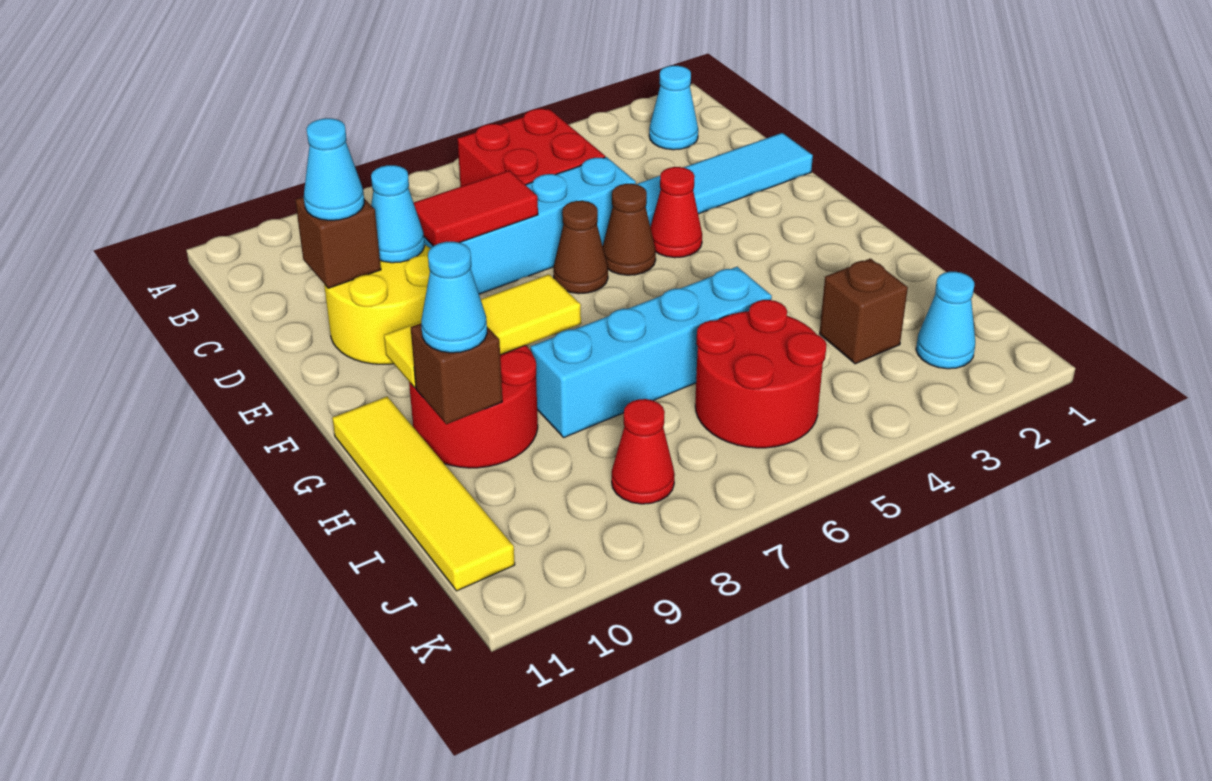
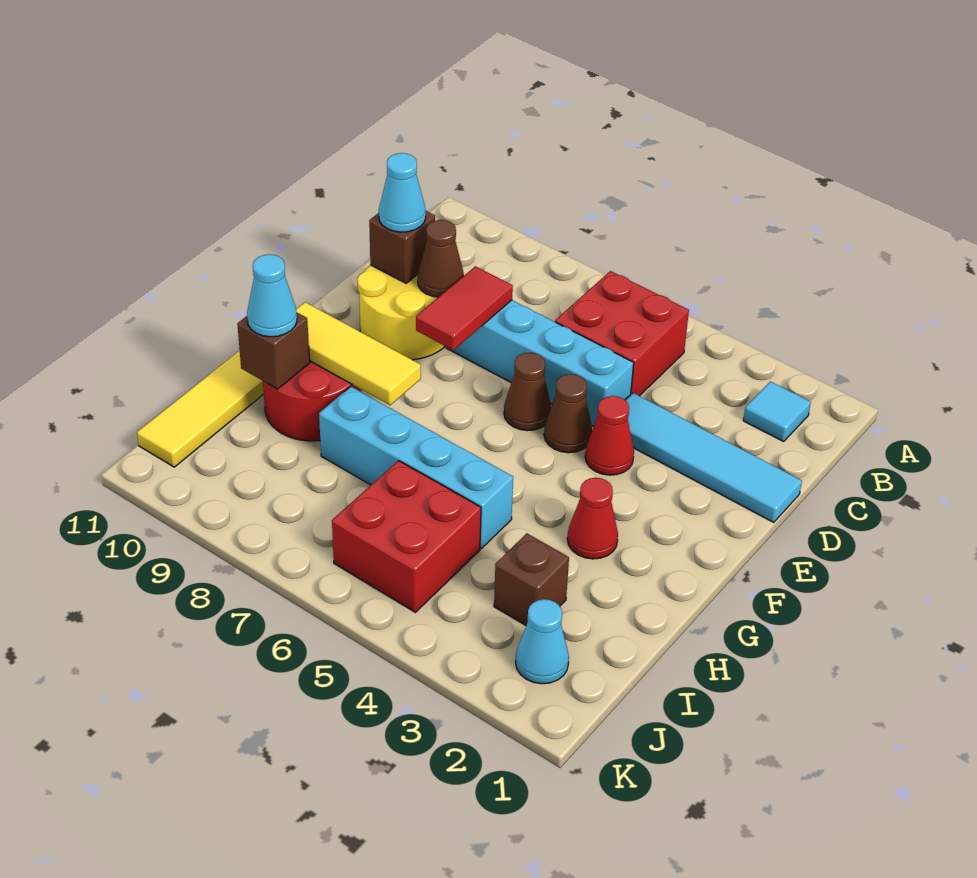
cyan 1x1 cone [649,66,698,150] -> cyan 1x1 tile [743,382,811,442]
red 1x2 tile [414,171,538,246] -> red 1x2 tile turned to [416,266,513,350]
cyan 1x1 cone [371,165,424,263] -> brown 1x1 cone [418,220,464,297]
red 2x2 round brick [695,300,826,448] -> red 2x2 brick [332,461,481,612]
red 1x1 cone [612,399,675,504] -> red 1x1 cone moved to [567,478,618,559]

